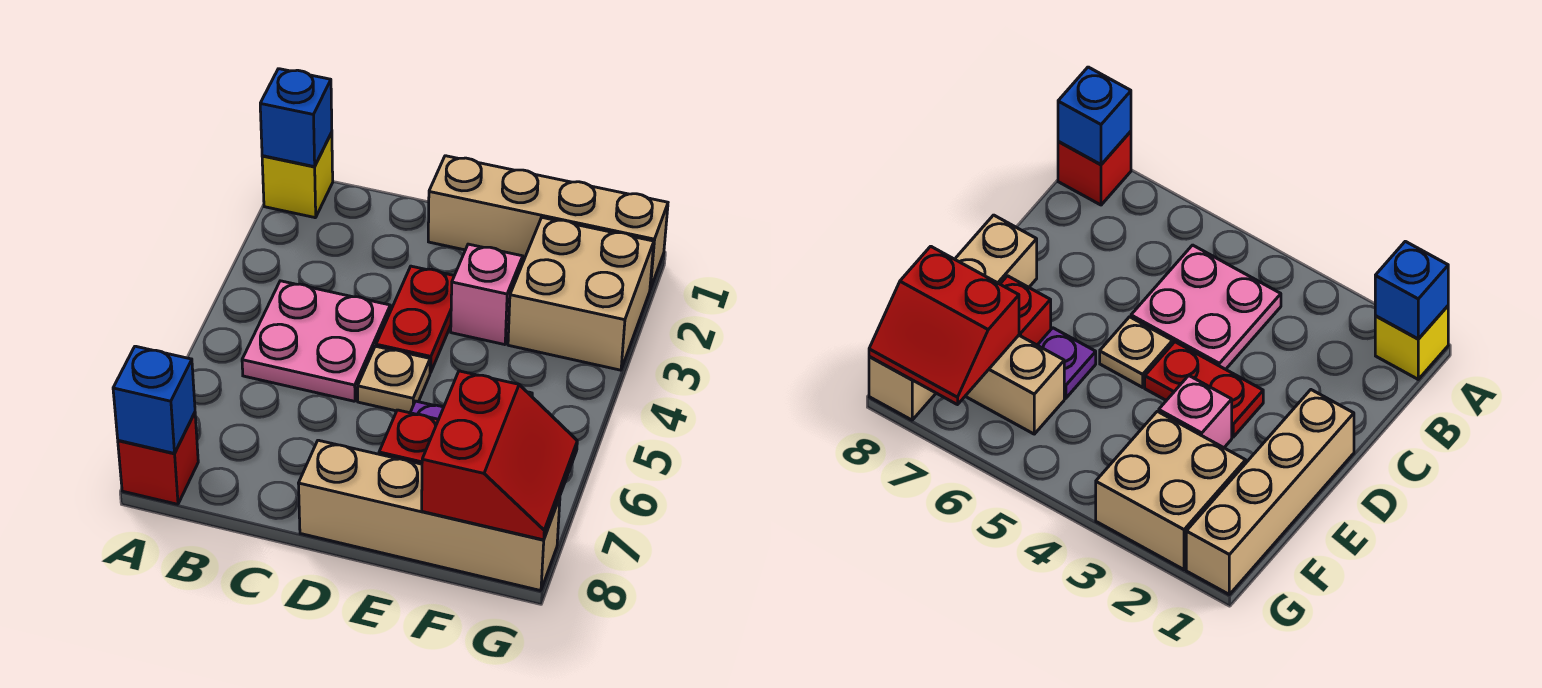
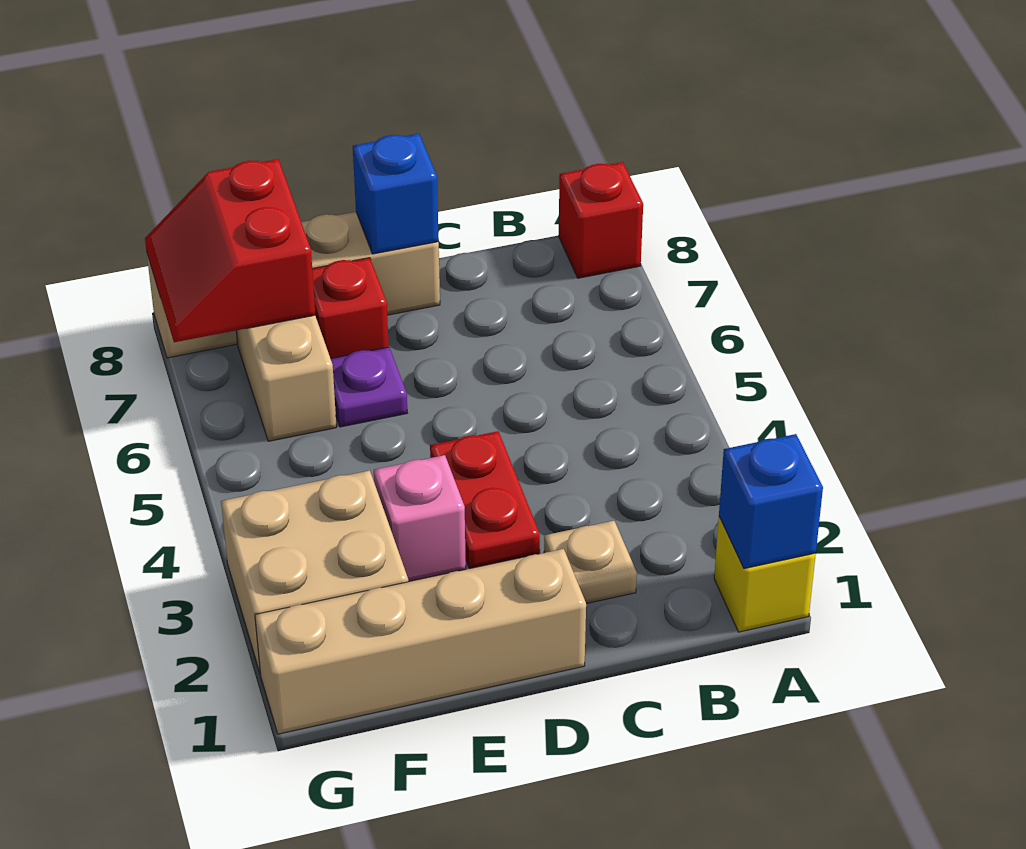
blue 1x1 brick [113,346,195,453] -> blue 1x1 brick moved to [353,134,439,254]
pink 2x2 plate [242,281,390,401] -> none
tan 1x1 plate [358,346,430,413] -> tan 1x1 plate moved to [544,521,637,604]

